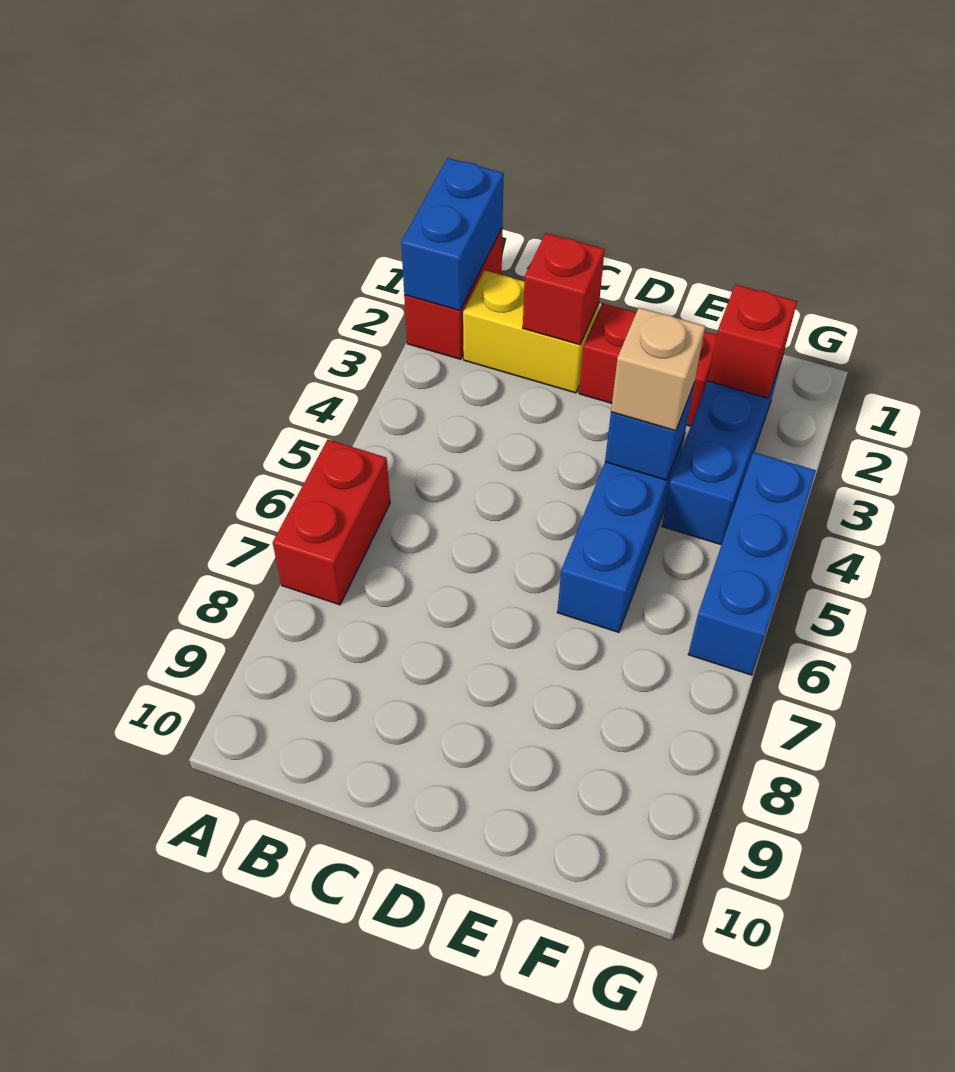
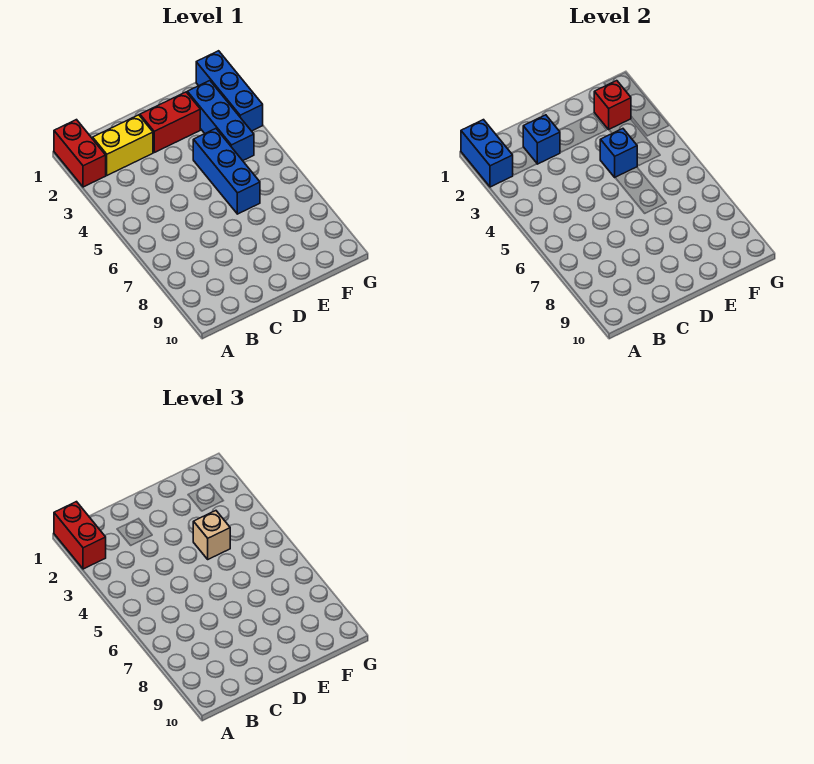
red 1x2 brick [273,440,390,605] -> red 1x2 brick moved to [54,502,106,569]
red 1x1 brick [523,233,605,345] -> blue 1x1 brick [523,115,560,164]
blue 1x3 brick [688,452,816,675] -> blue 1x3 brick moved to [196,51,263,131]

